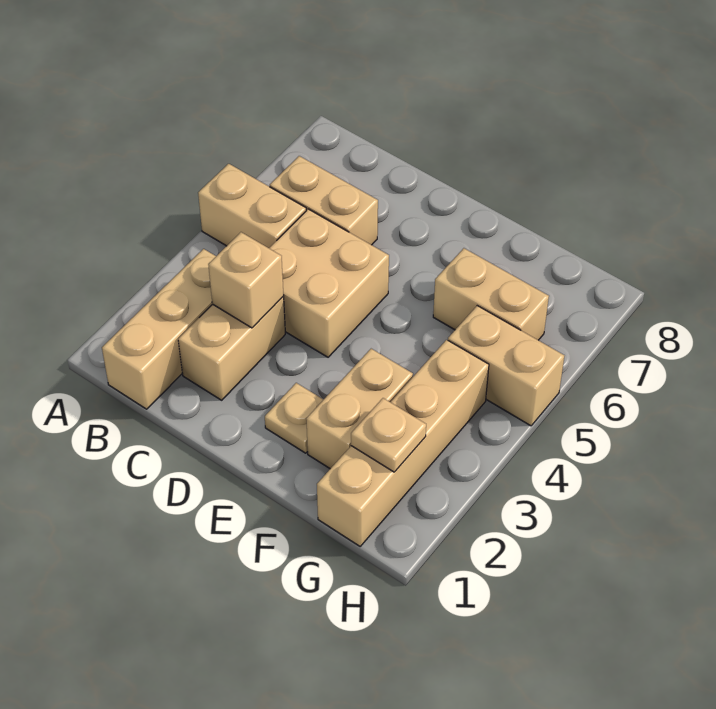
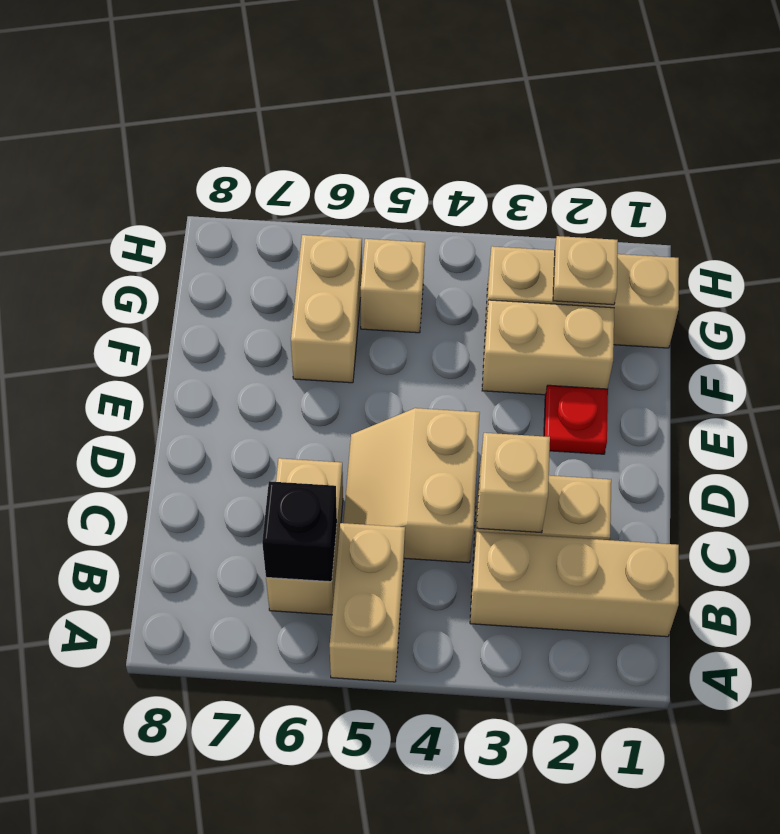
none -> black 1x1 brick [262,481,337,582]
tan 2x2 brick [269,209,389,357] -> tan 2x2 slope [343,408,480,563]
tan 1x1 plate [265,383,323,453] -> red 1x1 plate [544,385,608,454]
tan 1x4 brick [317,340,489,546] -> tan 1x3 brick [485,246,679,348]
tan 1x2 brick [448,306,564,426] -> tan 1x1 brick [361,239,425,333]

